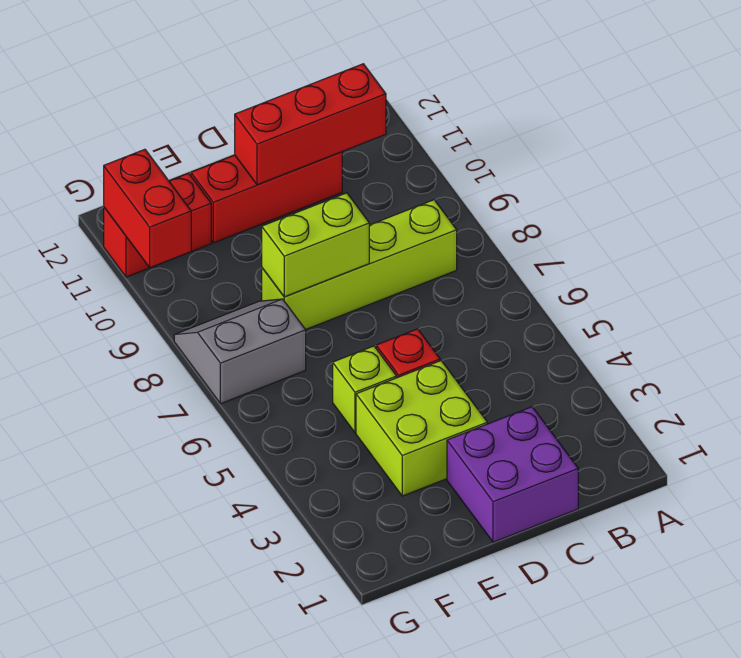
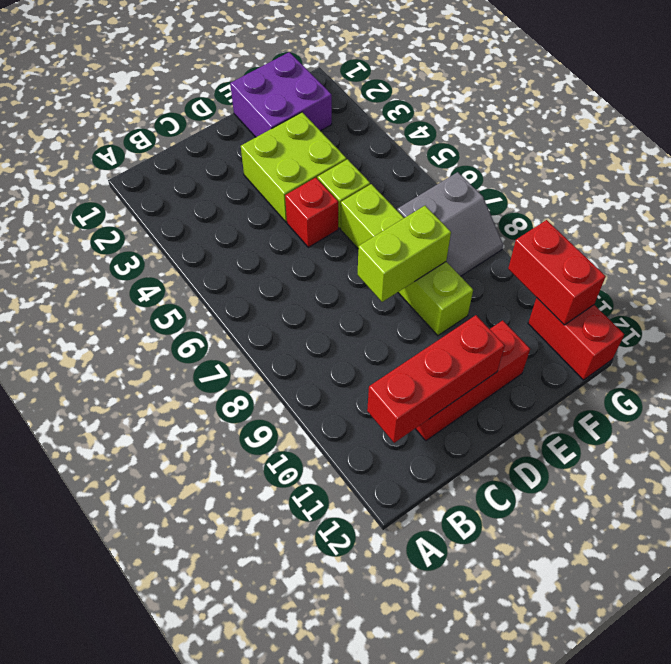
lime 1x4 brick [262,200,457,330] -> lime 1x4 brick turned to [341,184,473,336]
purple 2x2 brick [447,407,578,542] -> purple 2x2 brick moved to [230,52,332,137]
red 1x2 brick [104,173,211,277] -> red 1x2 brick turned to [528,298,624,380]

